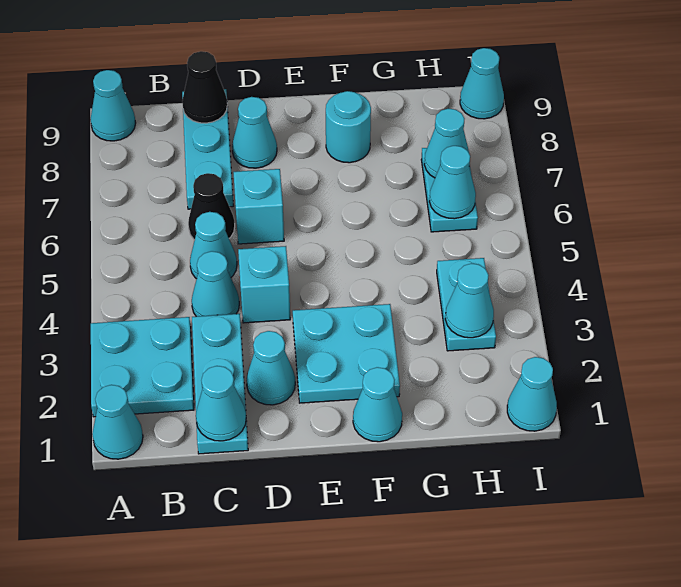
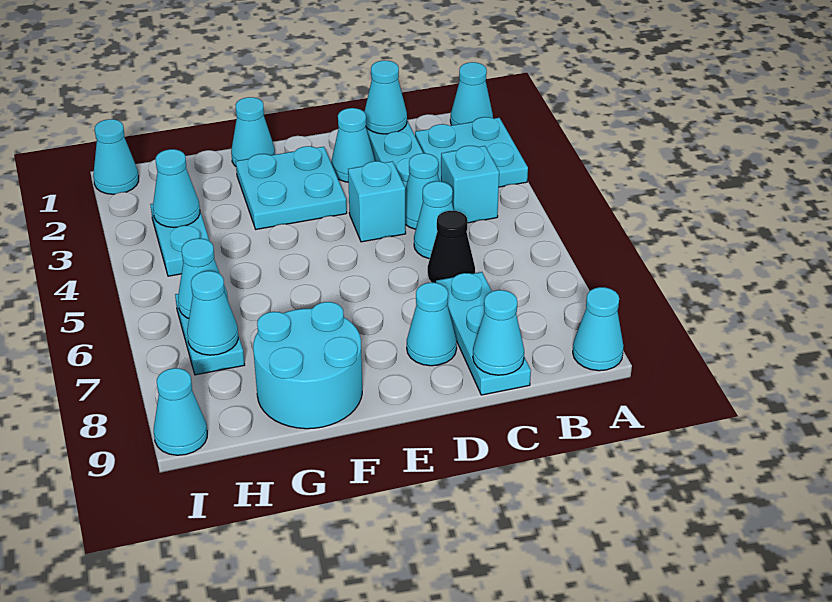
black 1x1 cone [182,51,227,123] -> cyan 1x1 cone [473,290,524,375]
cyan 1x1 brick [234,169,284,244] -> cyan 1x1 brick moved to [441,146,499,223]
cyan 1x1 round brick [326,91,371,163] -> cyan 2x2 round brick [253,302,362,429]

